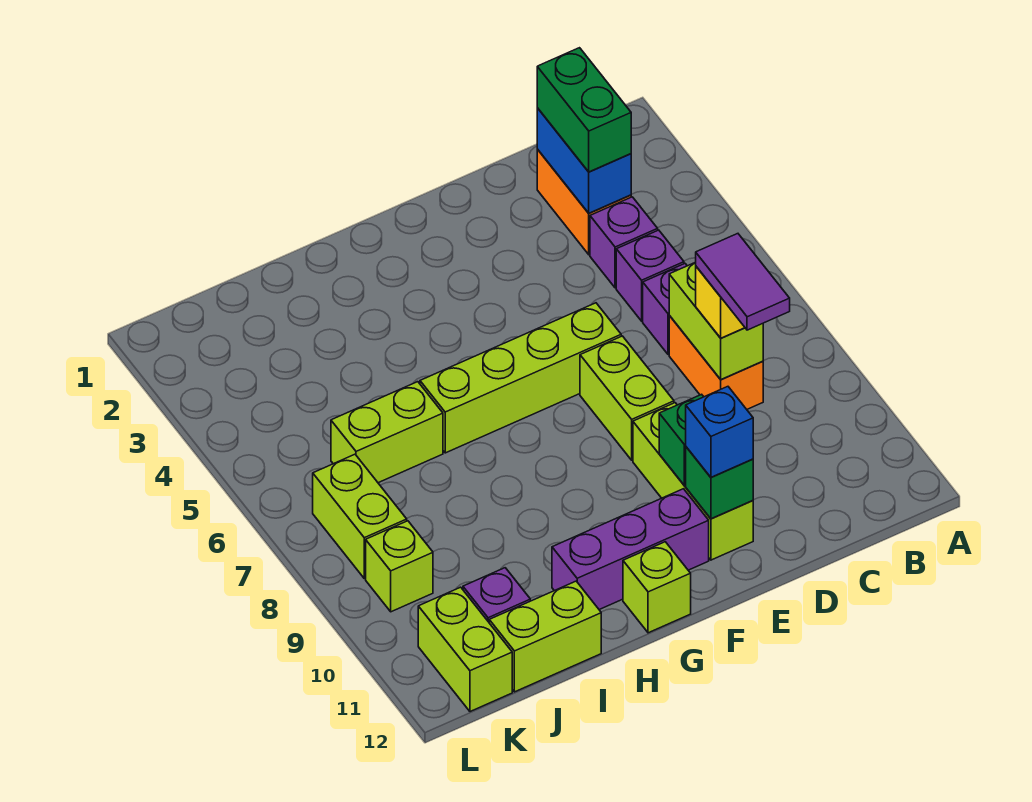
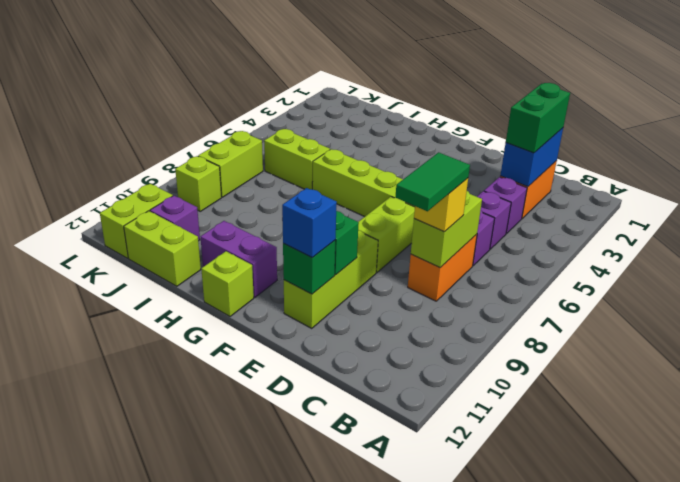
purple 1x2 tile [696,234,790,330] -> green 1x2 tile [395,152,470,211]
purple 1x3 brick [552,489,709,610] -> purple 1x2 brick [201,221,277,297]

